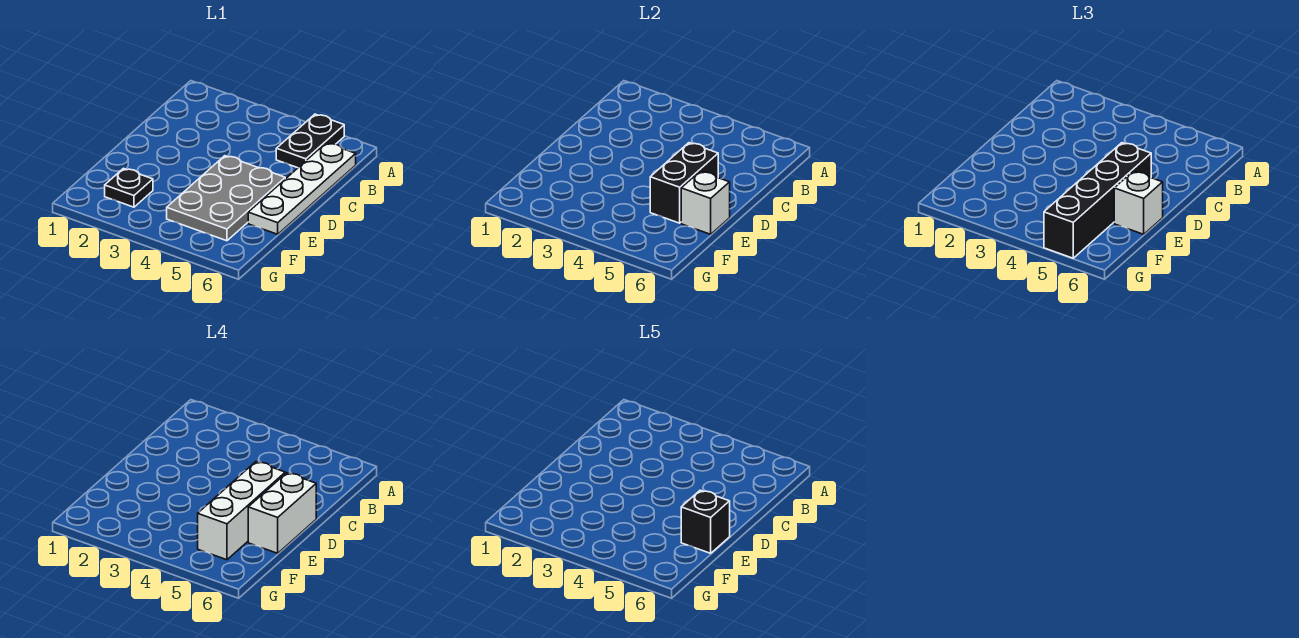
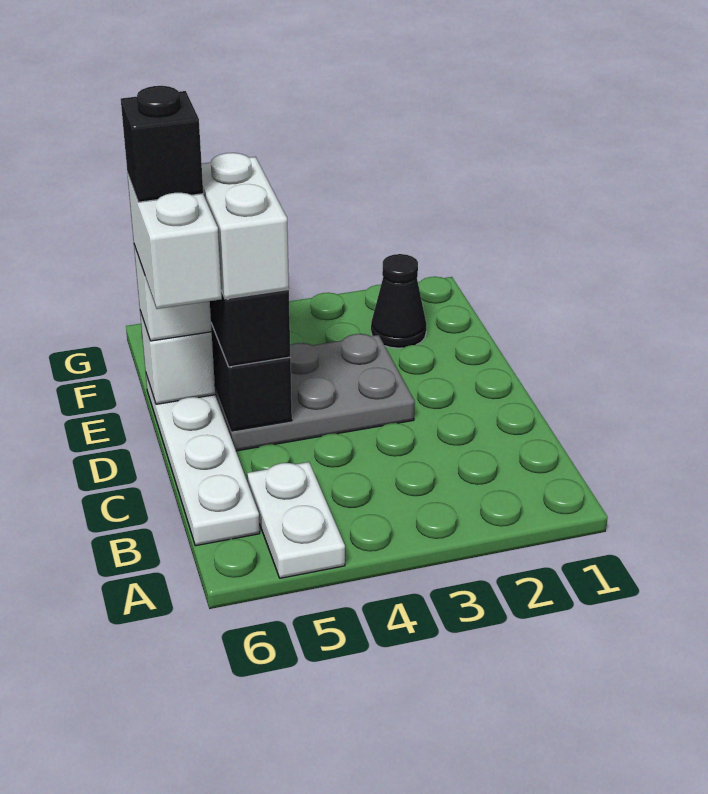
black 1x2 plate [276,114,344,168] -> white 1x2 plate [247,462,345,578]
grey 2x3 plate [167,156,285,241] -> grey 2x3 plate turned to [215,334,415,451]
white 1x3 brick [198,462,285,560] -> white 1x2 brick [202,153,289,299]
black 1x1 plate [105,168,153,207] -> black 1x1 cone [371,254,426,348]

